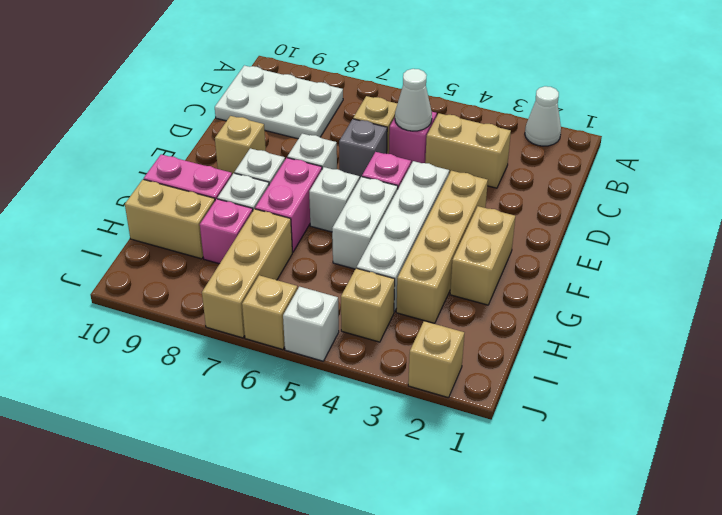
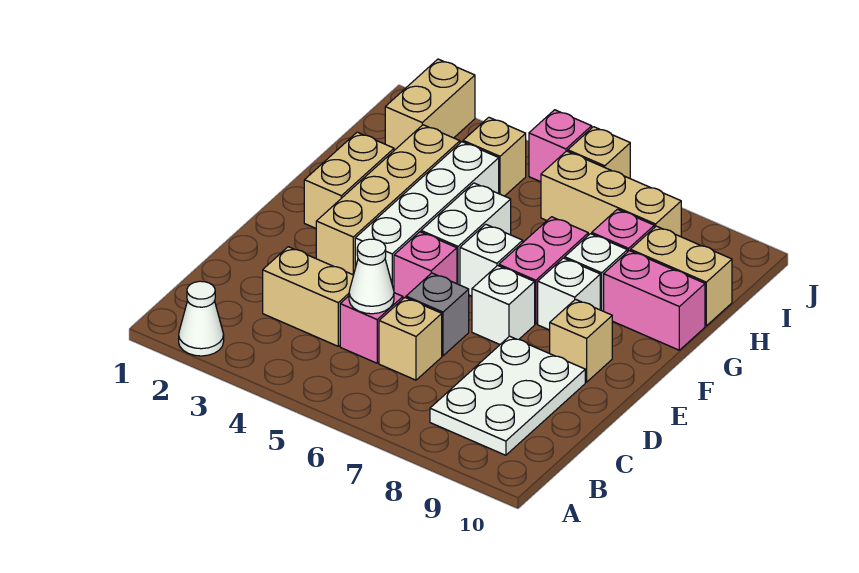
white 2x3 plate [215,65,343,139] -> white 2x3 plate turned to [430,336,585,455]
tan 1x3 brick [202,209,292,338] -> tan 1x3 brick turned to [541,151,681,237]
tan 1x1 brick [408,321,464,398] -> tan 1x2 brick [385,59,475,150]
white 1x1 brick [283,287,339,361] -> pink 1x1 brick [529,110,592,182]

